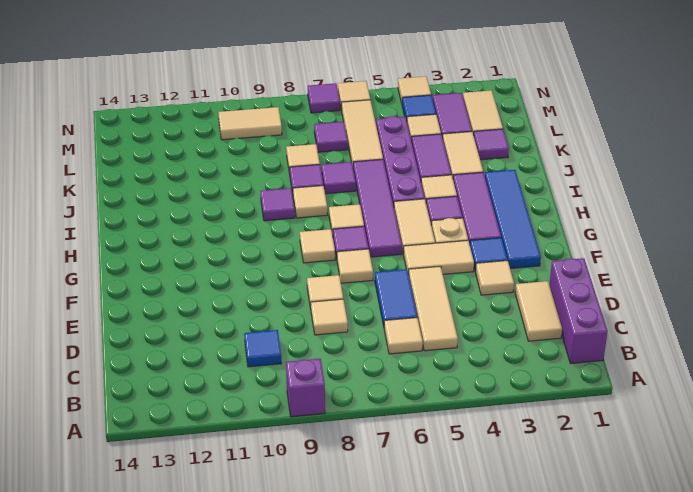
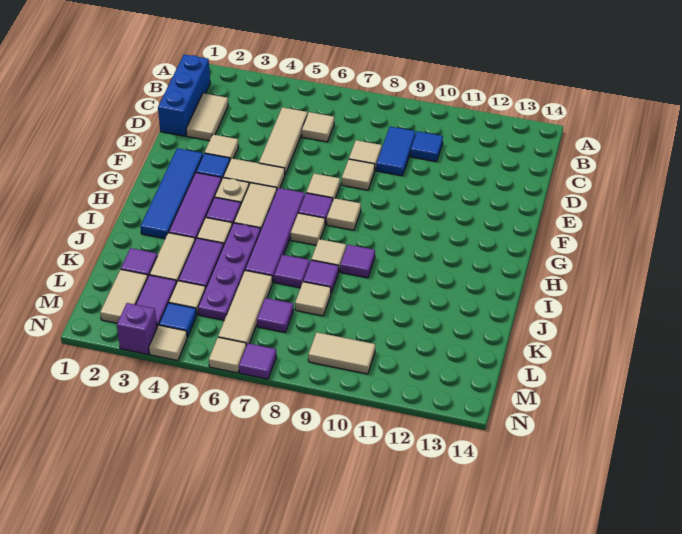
purple 1x1 brick [286,359,325,417] -> purple 1x1 brick moved to [117,303,157,354]
purple 1x3 brick [549,258,608,364] -> blue 1x3 brick [158,55,210,136]
blue 1x2 tile [375,269,417,326] -> blue 1x2 tile moved to [376,127,416,176]

